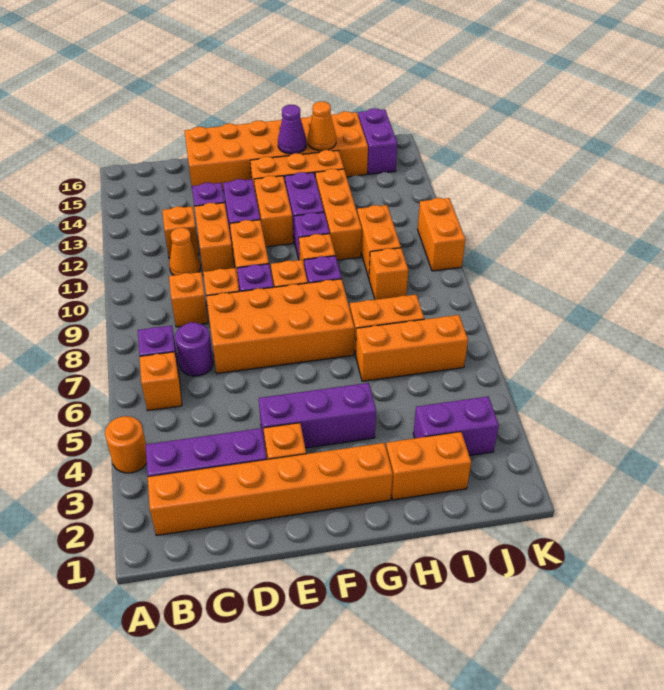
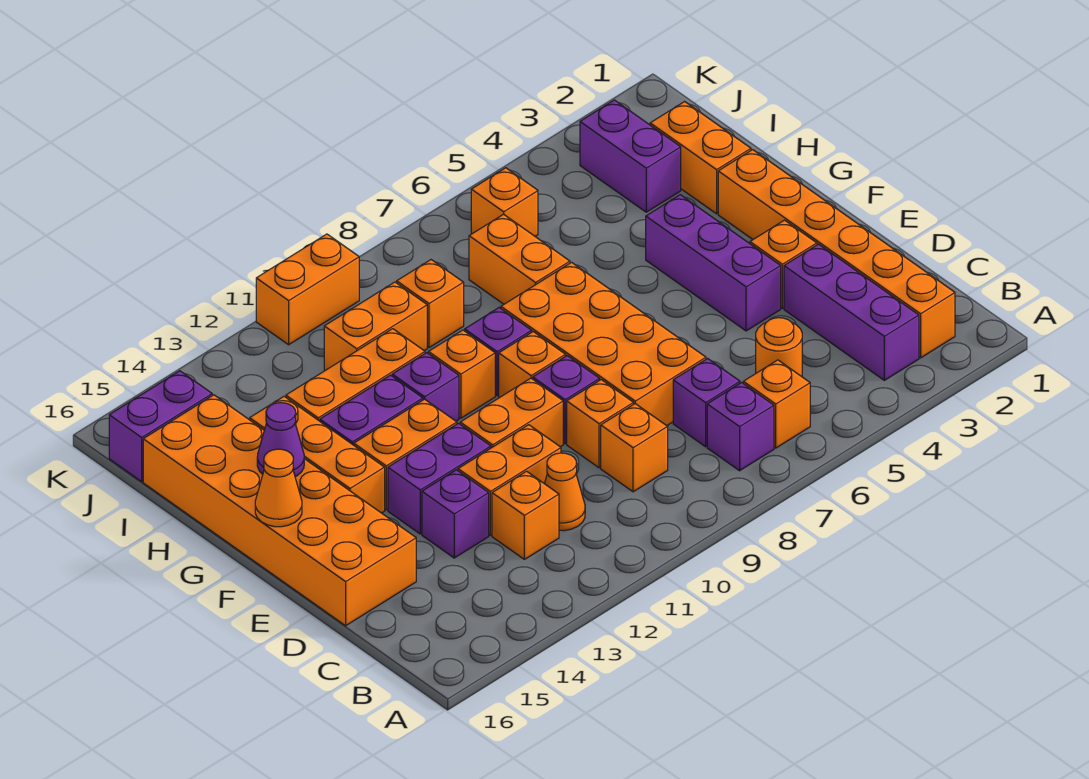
orange 1x1 round brick [105,416,147,473] -> orange 1x1 round brick moved to [756,318,802,377]
purple 1x1 round brick [175,322,213,376] -> purple 1x1 brick [673,359,740,447]
orange 1x3 brick [356,315,468,381] -> orange 1x1 brick [471,168,538,236]
orange 1x1 cone [308,101,336,151] -> orange 1x1 cone moved to [255,449,302,527]

